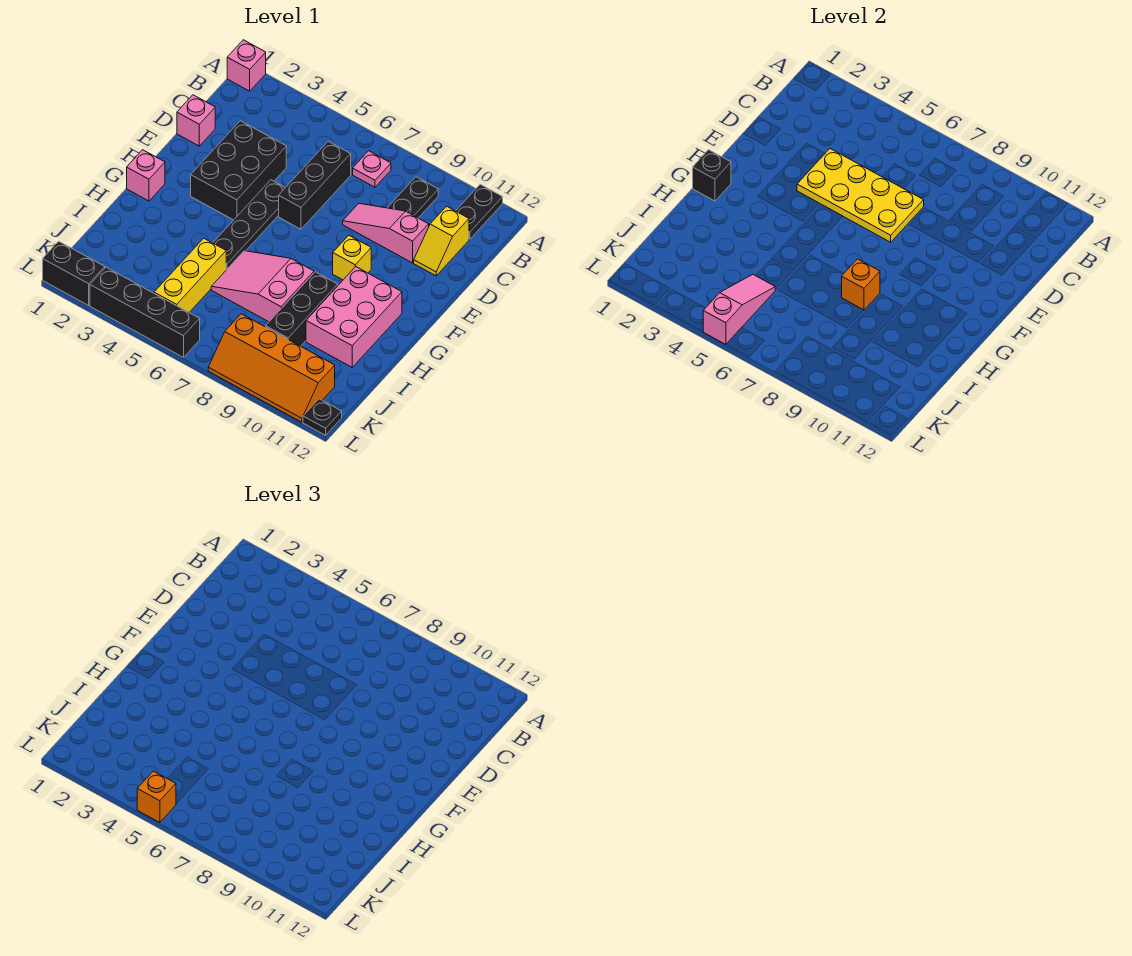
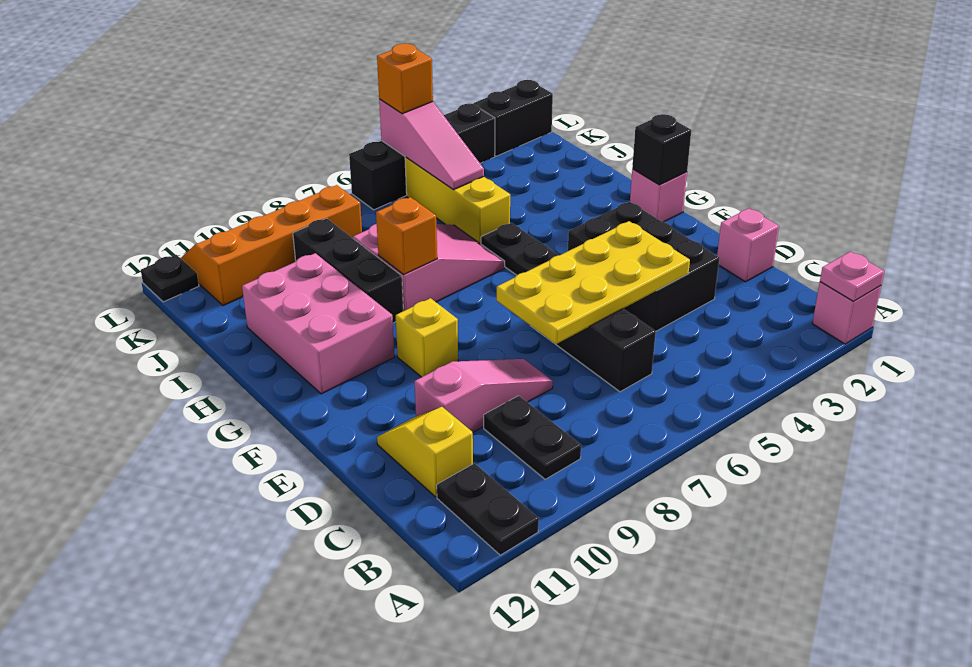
pink 1x1 plate [353,151,391,187] -> pink 1x1 plate moved to [820,251,884,301]

